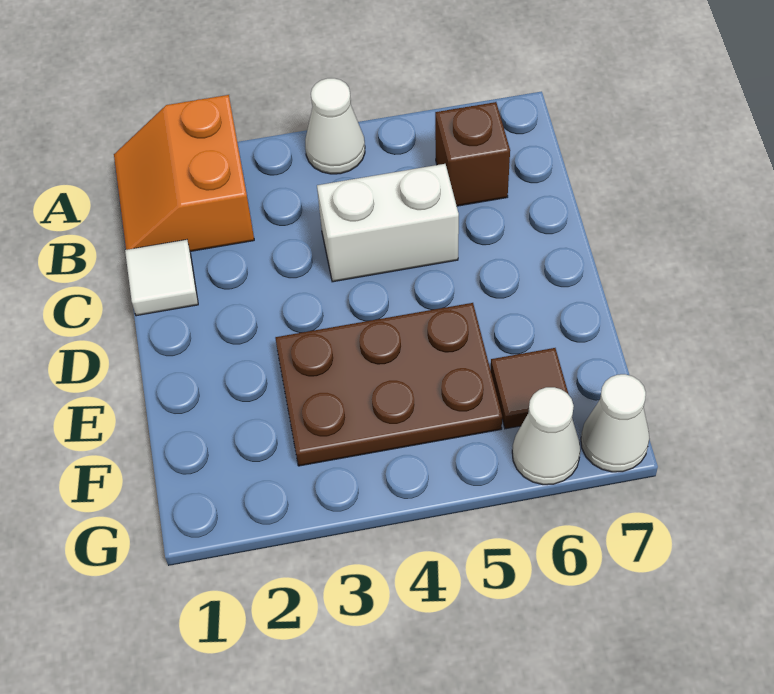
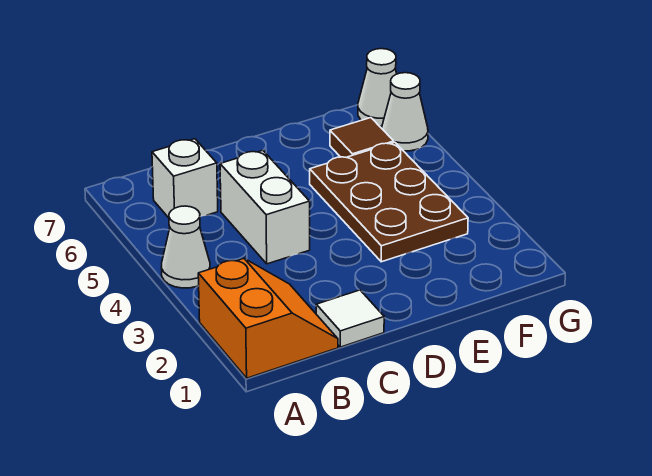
orange 2x2 slope [114,95,254,251] -> orange 2x2 slope turned to [198,259,338,378]
brown 1x1 brick [435,102,510,206] -> white 1x1 brick [152,139,218,218]

